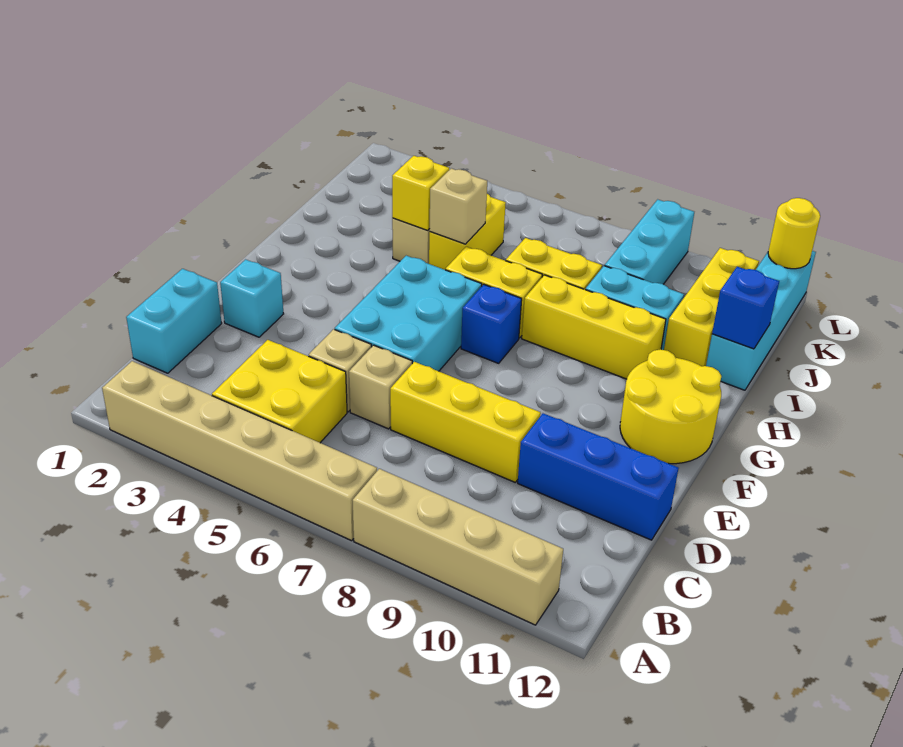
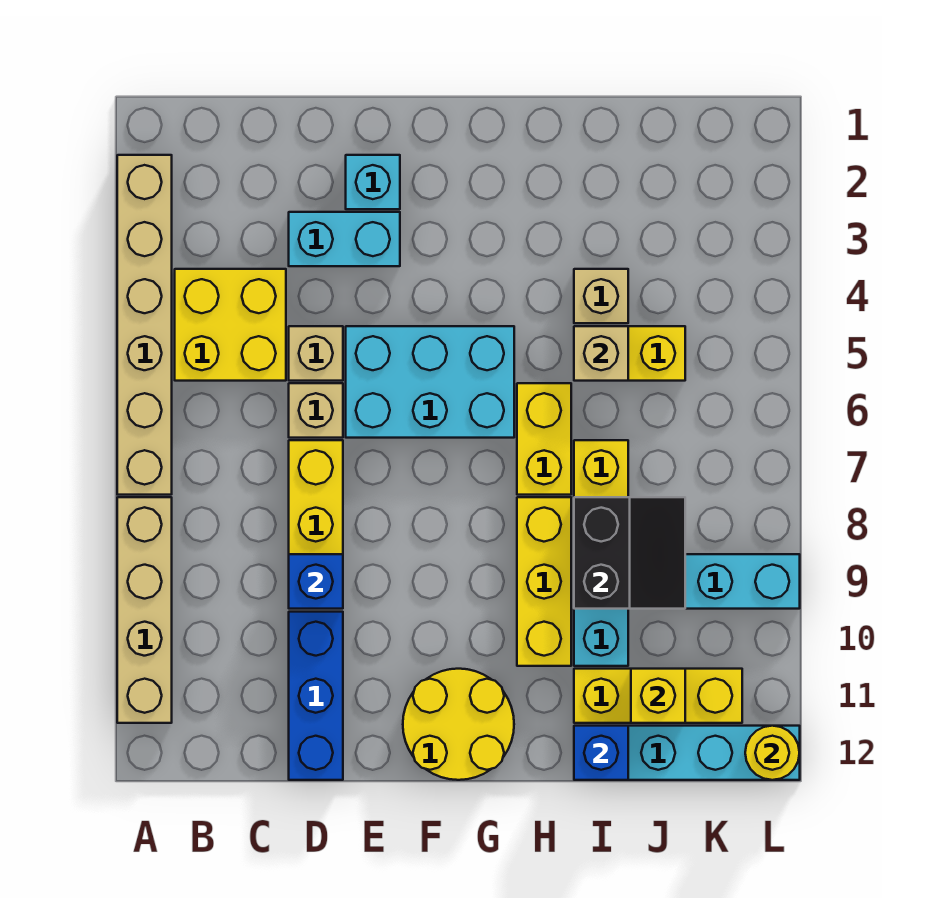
cyan 1x2 brick [126,269,222,373] -> cyan 1x2 brick moved to [289,212,400,266]
blue 1x1 brick [461,284,522,363] -> blue 1x1 brick moved to [289,554,343,609]
yellow 1x1 brick [392,156,449,230] -> yellow 1x1 brick moved to [631,669,685,723]
none -> black 2x2 slope [574,497,685,609]

